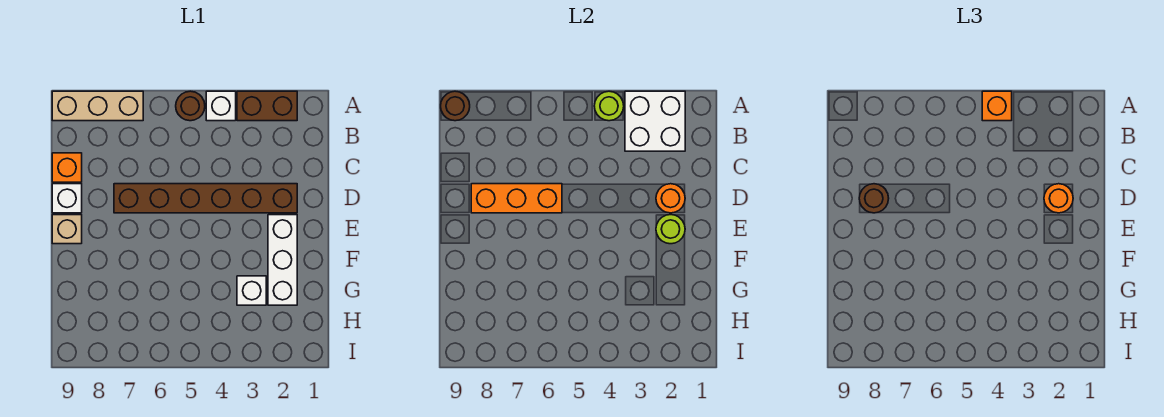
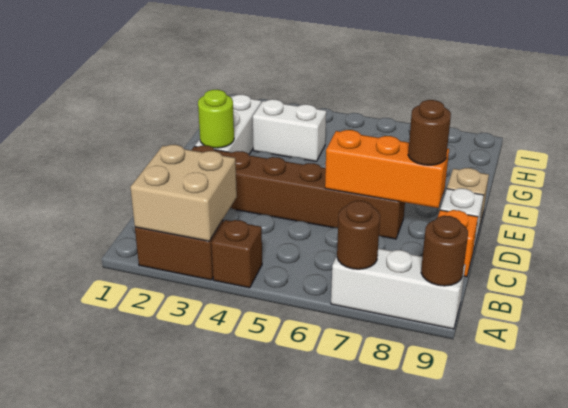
white 2x2 brick [625,91,685,151] -> tan 2x2 brick [130,145,237,241]
white 1x1 brick [206,91,236,121] -> brown 1x1 brick [211,220,262,288]
lime 1x1 round brick [594,91,624,121] -> none
orange 1x1 brick [982,91,1012,121] -> none
brown 1x1 round brick [176,91,205,121] -> brown 1x1 round brick moved to [337,201,380,269]
tan 1x3 brick [52,91,143,121] -> white 1x3 brick [331,248,465,329]
orange 1x1 round brick [656,184,685,213] -> none
orange 1x1 round brick [1044,184,1073,213] -> none
white 1x1 brick [237,276,266,305] -> white 1x2 brick [253,99,326,161]

